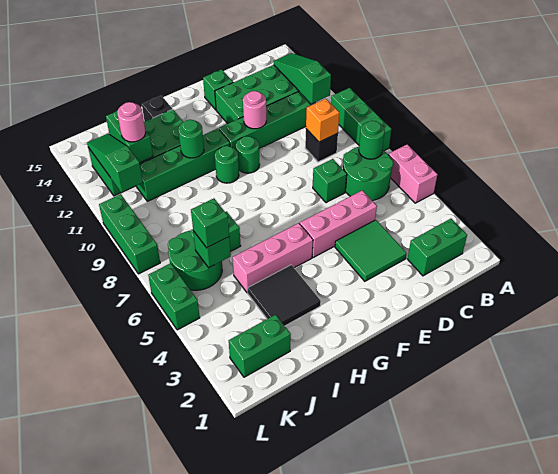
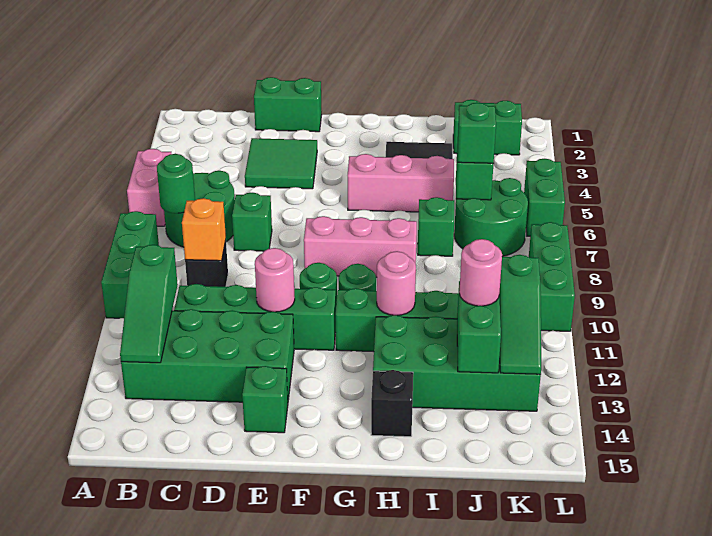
green 1x2 brick [408,219,467,276] -> green 1x2 brick moved to [254,77,322,132]
pink 1x3 brick [300,190,377,258] -> pink 1x3 brick moved to [304,216,417,277]
green 1x1 round brick [178,120,204,158] -> pink 1x1 round brick [377,251,416,315]

